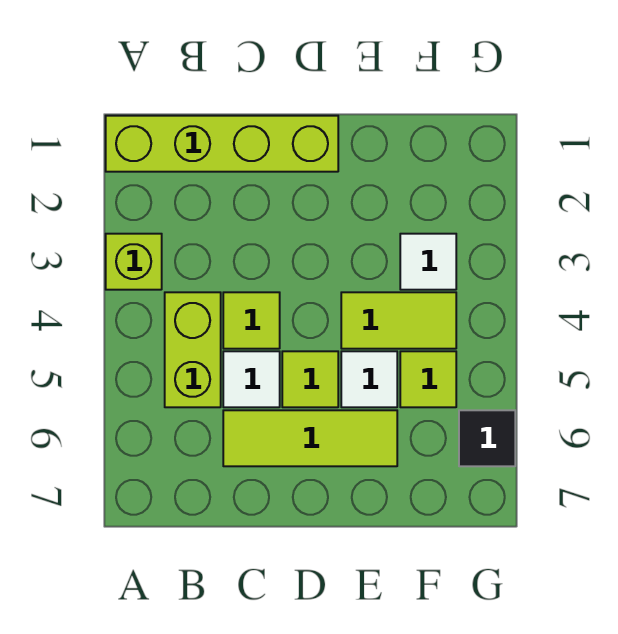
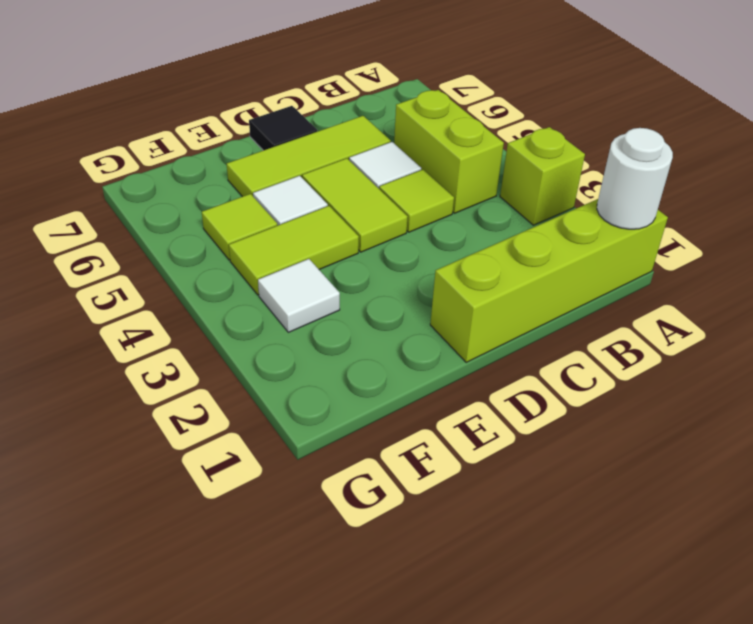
none -> white 1x1 round brick [597,128,673,229]
lime 1x1 tile [282,351,338,407] -> lime 1x2 tile [302,158,408,252]
black 1x1 tile [459,410,515,466] -> black 1x1 tile moved to [249,106,317,150]

